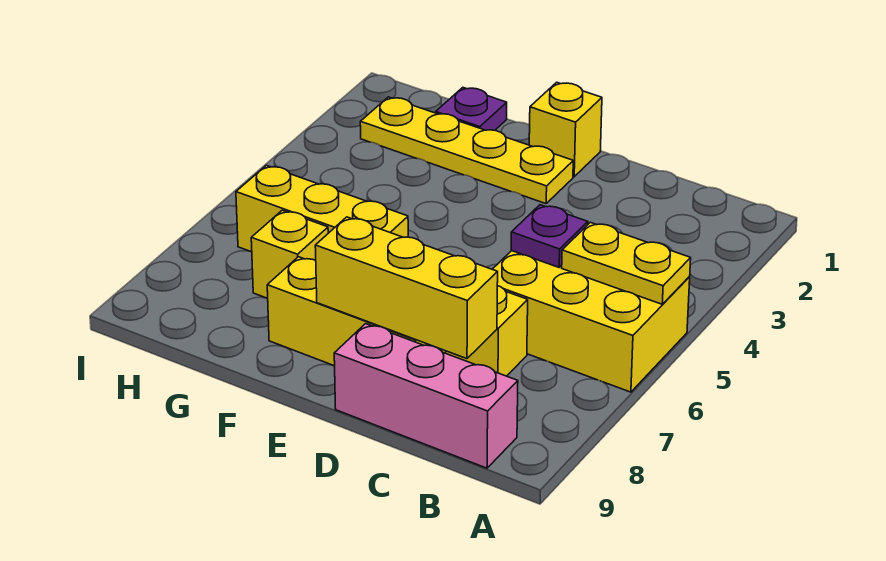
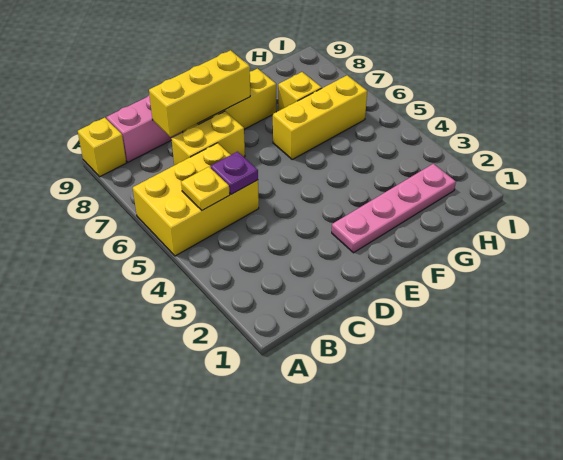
yellow 1x2 plate [562,222,691,304] -> yellow 1x1 plate [181,167,230,210]
yellow 1x1 brick [529,82,602,177] -> yellow 1x1 brick moved to [78,118,126,177]
yellow 1x4 plate [360,97,573,204] -> pink 1x4 plate [332,164,456,253]
purple 1x1 plate [436,88,507,130] -> none

